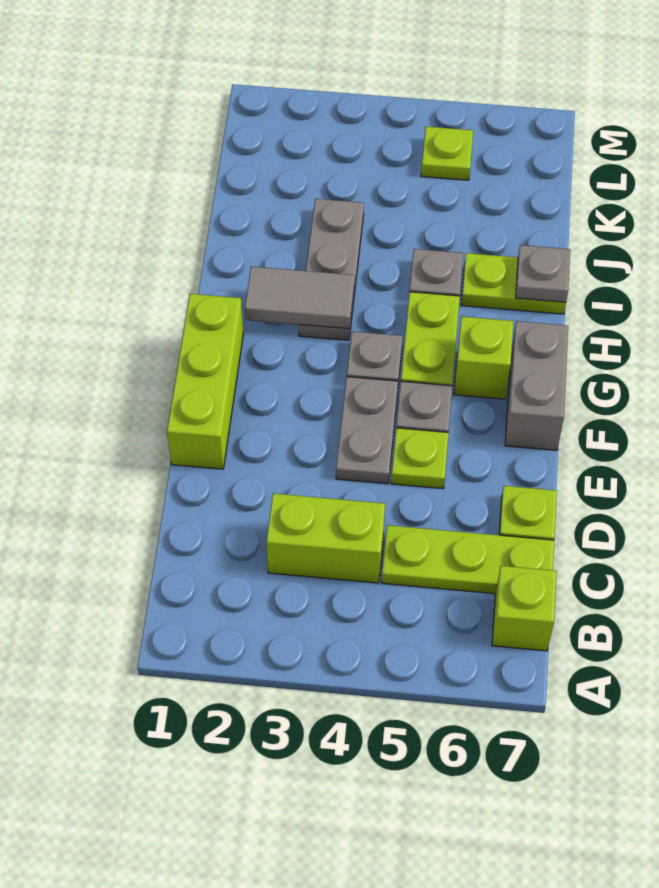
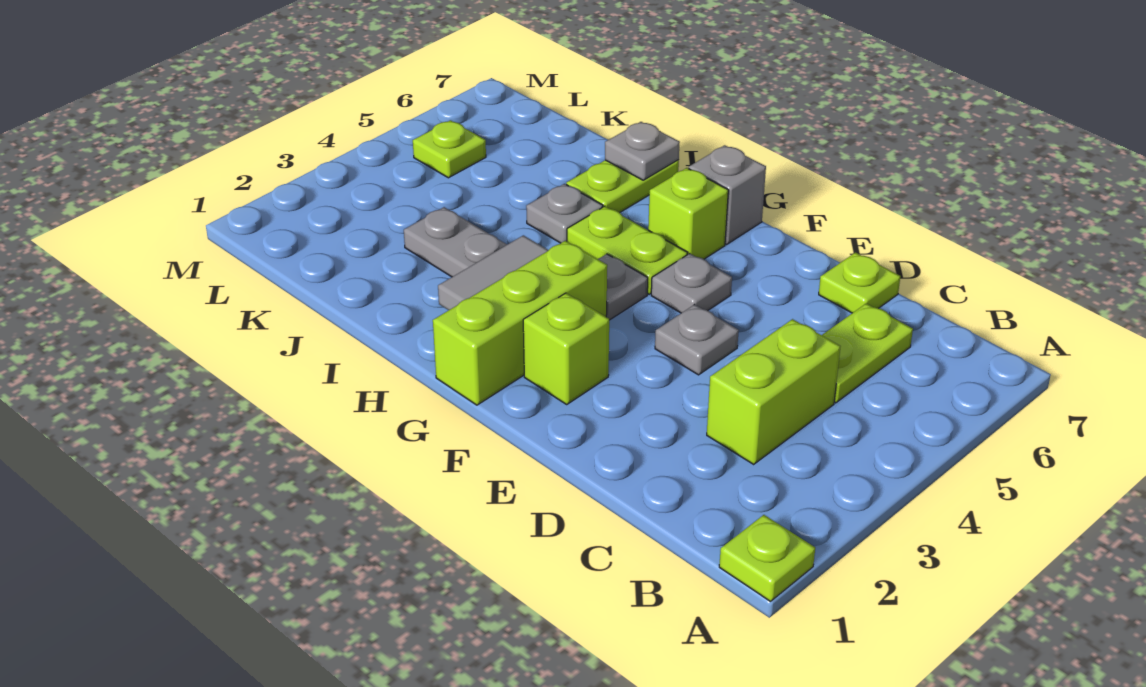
lime 1x1 brick [492,566,557,651] -> lime 1x1 brick moved to [523,293,609,404]
lime 1x3 plate [382,525,554,594] -> lime 1x2 plate [822,304,913,403]
lime 1x3 brick [167,294,243,469] -> lime 1x3 brick turned to [433,241,607,405]
grey 1x2 plate [336,377,398,484] -> grey 1x1 plate [655,304,739,375]
lime 1x1 plate [391,428,449,489] -> lime 1x1 plate moved to [719,515,815,601]
grey 1x2 brick [505,321,568,450] -> grey 1x1 brick [689,145,766,244]

